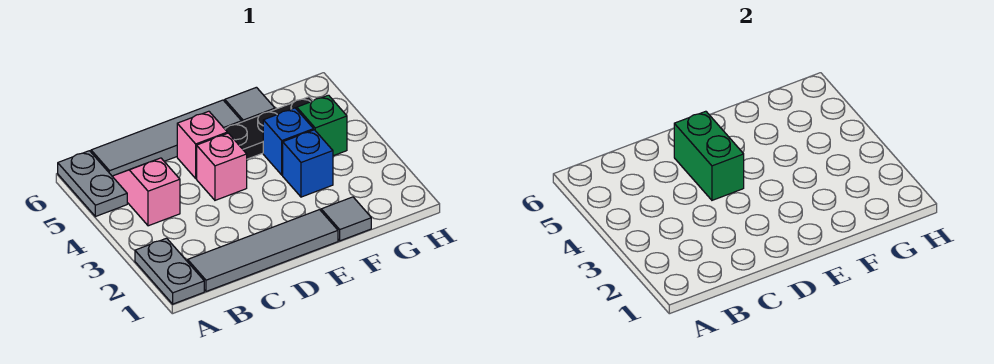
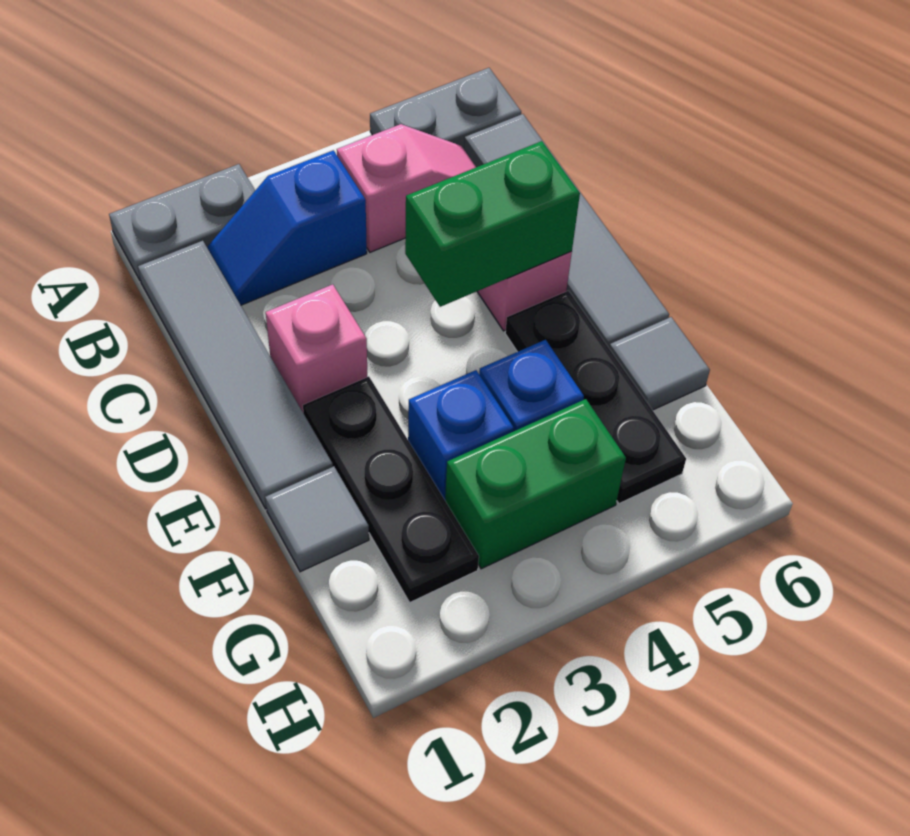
none -> blue 1x2 slope [207,150,367,305]
pink 1x1 brick [197,133,247,200] -> pink 1x1 brick moved to [266,284,367,412]
none -> black 1x3 plate [303,377,479,602]
green 1x1 brick [297,95,347,156] -> green 1x2 brick [445,399,626,569]

